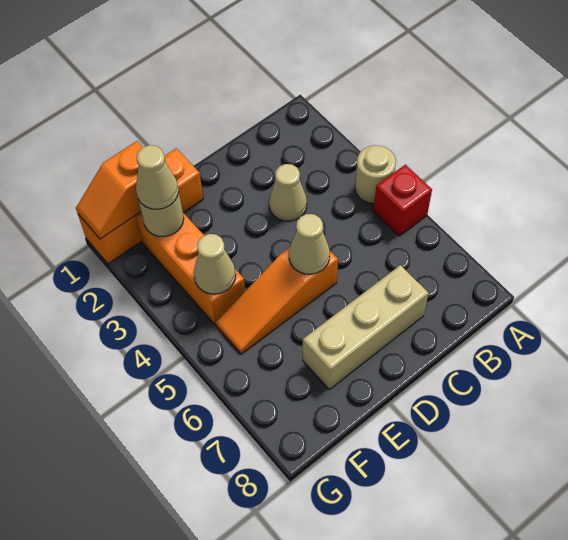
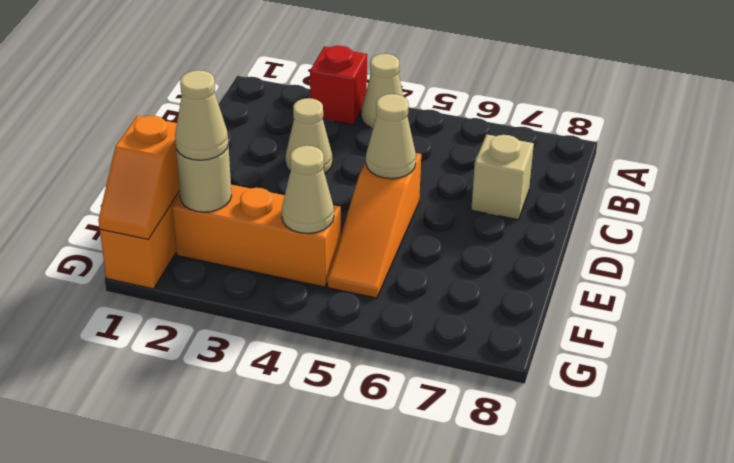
tan 1x1 round brick [355,145,396,204] -> tan 1x1 cone [361,54,404,128]
red 1x1 brick [373,165,432,236] -> red 1x1 brick moved to [310,46,367,125]
tan 1x3 brick [303,265,428,390] -> tan 1x1 brick [471,134,534,220]

